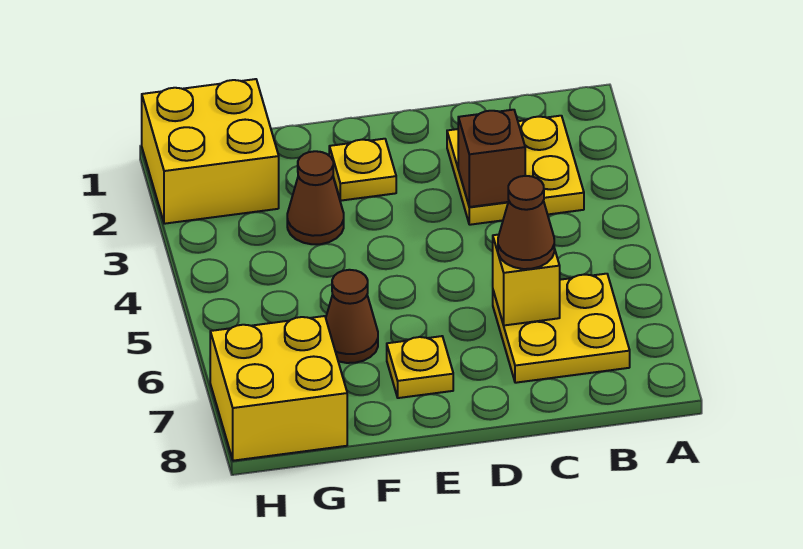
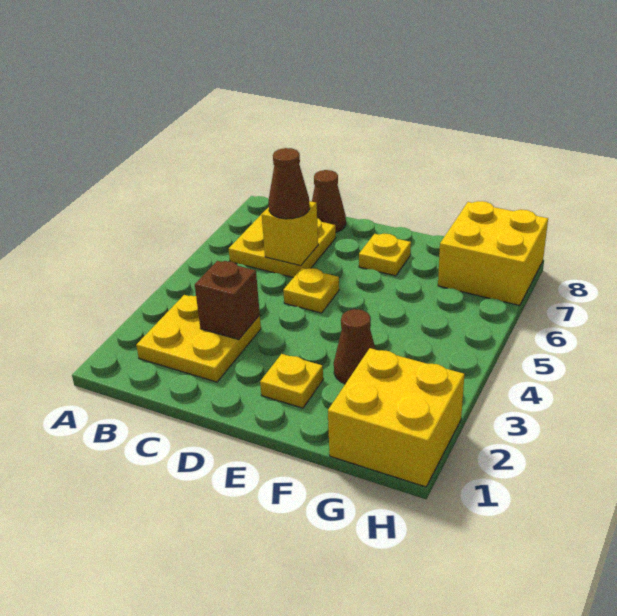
none -> yellow 1x1 plate [283,268,339,313]
brown 1x1 cone [326,270,378,363] -> brown 1x1 cone moved to [312,170,346,232]

